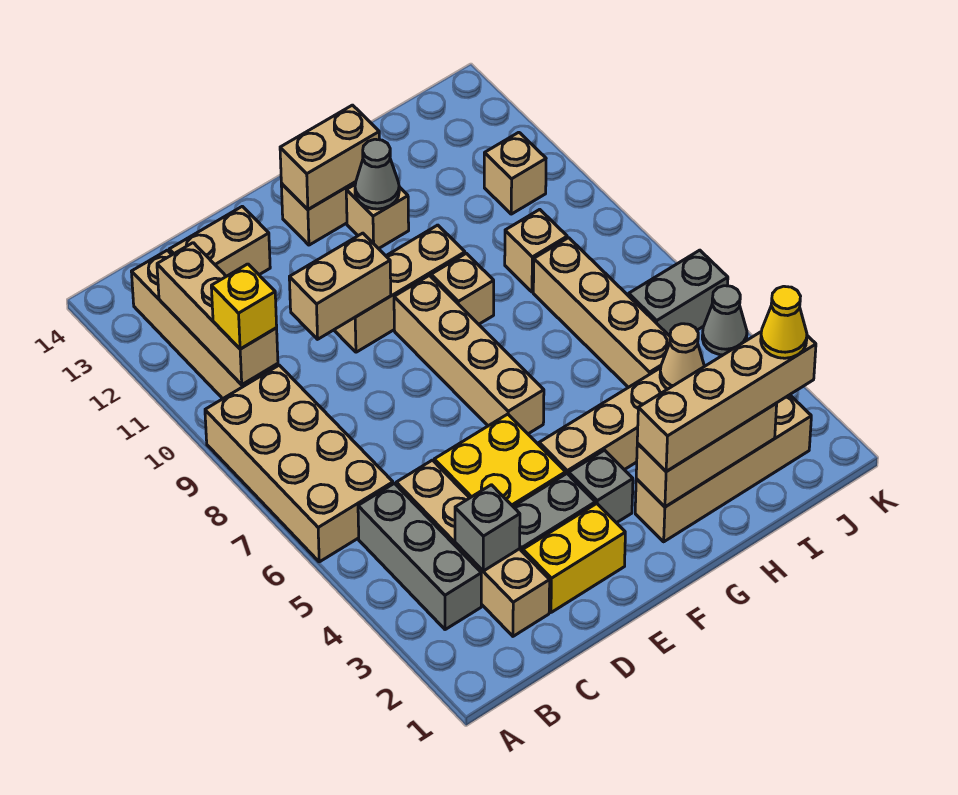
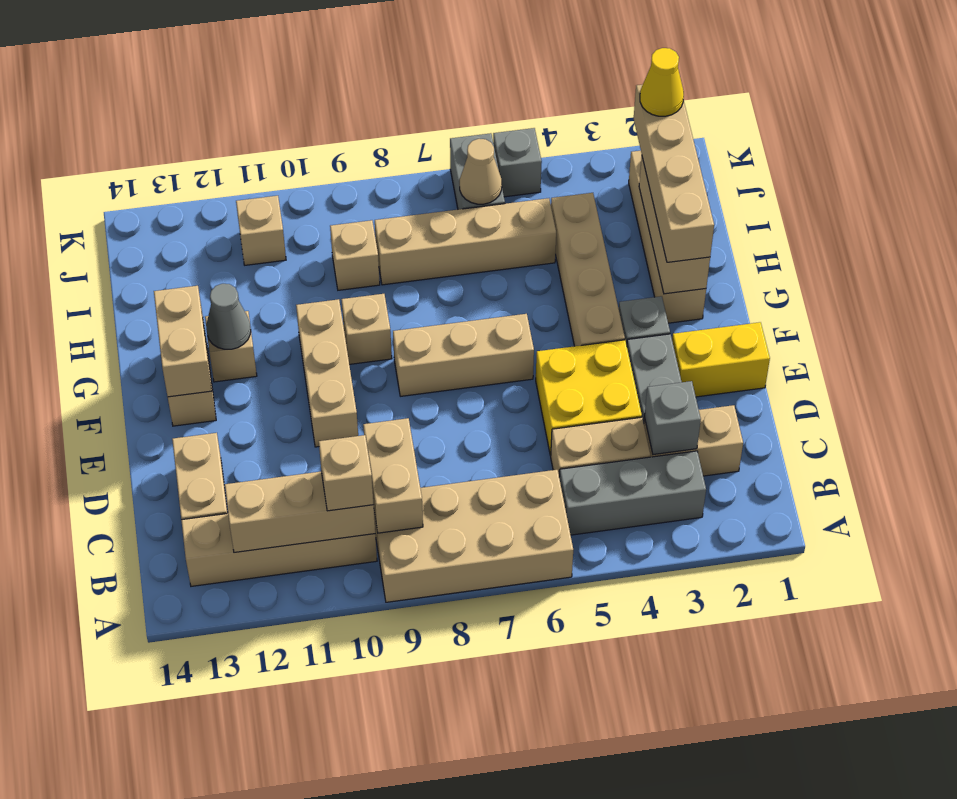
yellow 1x1 brick [211,264,277,349] -> tan 1x1 brick [319,435,374,511]
yellow 1x2 brick [523,504,625,612] -> yellow 1x2 brick turned to [672,322,770,397]
tan 1x2 brick [289,233,391,339] -> tan 1x2 brick moved to [363,418,423,533]
tan 1x4 brick [394,275,544,434] -> tan 1x3 brick [393,314,534,396]
tan 1x1 cone [660,324,704,389] -> tan 1x1 cone moved to [460,139,502,204]
grey 1x1 cone [702,286,747,355] -> grey 1x1 brick [493,128,542,197]

